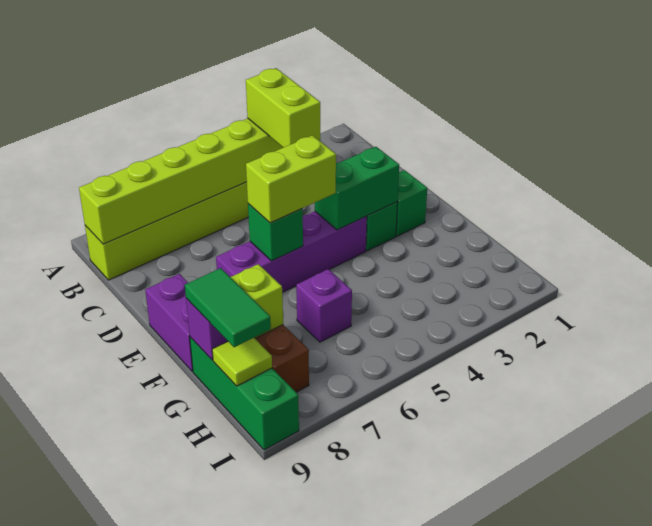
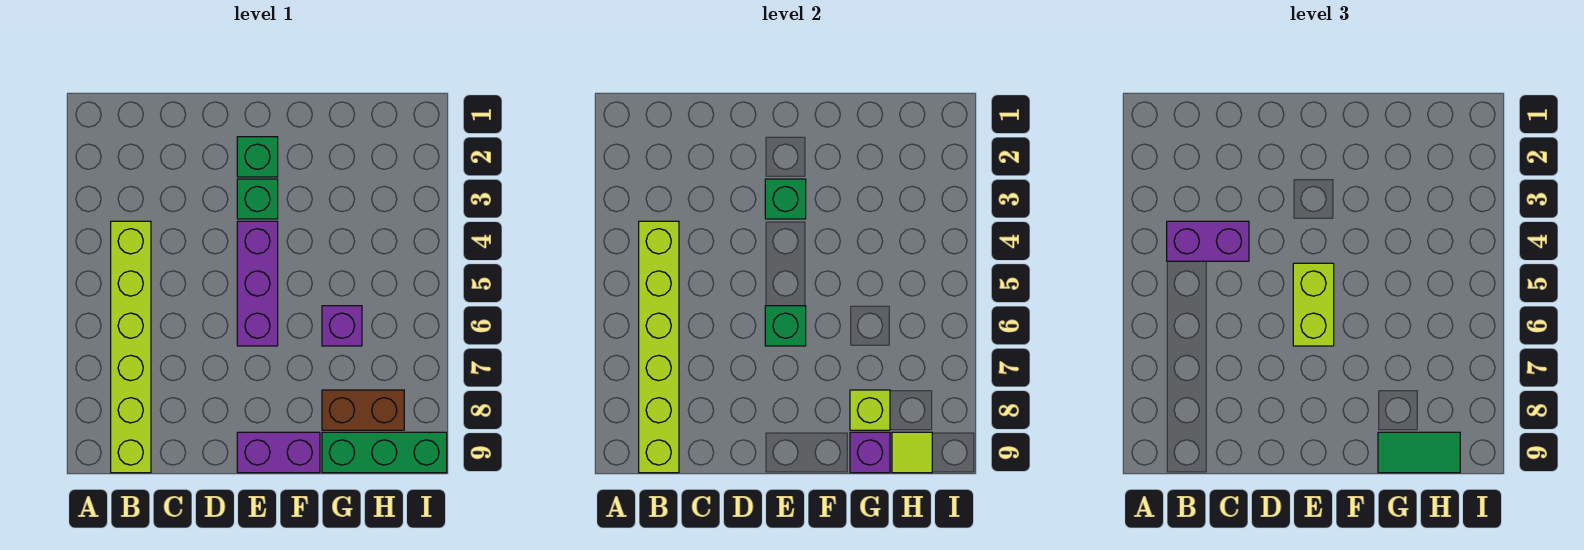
lime 1x2 brick [246,68,320,148] -> purple 1x2 brick [1167,221,1249,261]
green 1x2 brick [315,147,399,230] -> green 1x1 brick [765,179,806,219]
purple 1x4 brick [216,211,367,292] -> purple 1x3 brick [237,221,278,346]

